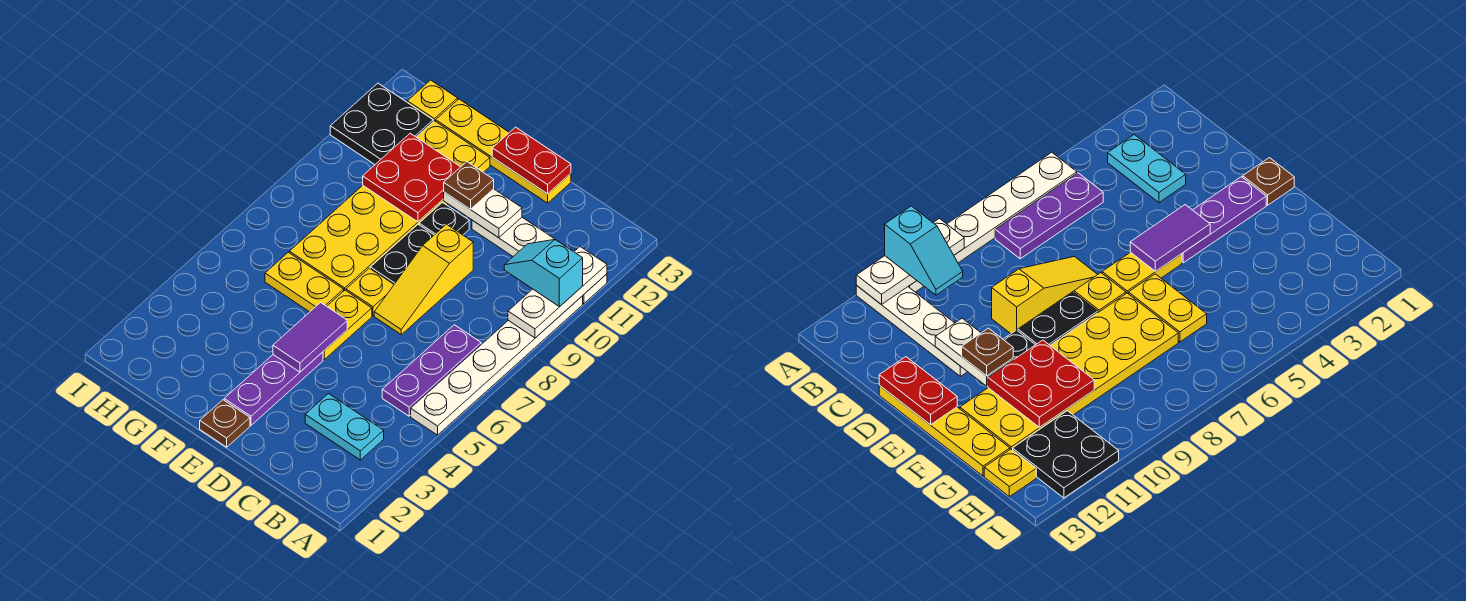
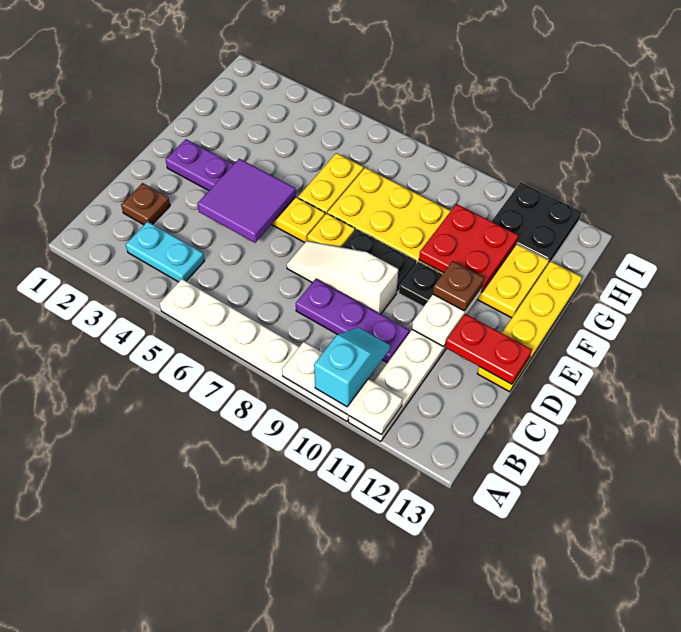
cyan 1x2 plate [305,394,384,460] -> cyan 1x2 plate turned to [126,221,205,282]
purple 1x3 plate [382,325,481,416] -> purple 1x3 plate moved to [296,279,409,363]
yellow 1x3 slope [374,224,473,334] -> white 1x3 slope [287,241,398,314]
red 1x2 plate [492,127,571,194] -> red 1x2 plate turned to [445,314,532,384]
brown 1x1 plate [200,400,250,447] -> brown 1x1 plate moved to [121,183,170,225]
purple 1x2 tile [273,303,347,372] -> purple 2x2 tile [197,159,296,243]
yellow 1x1 plate [407,80,458,122] -> none

